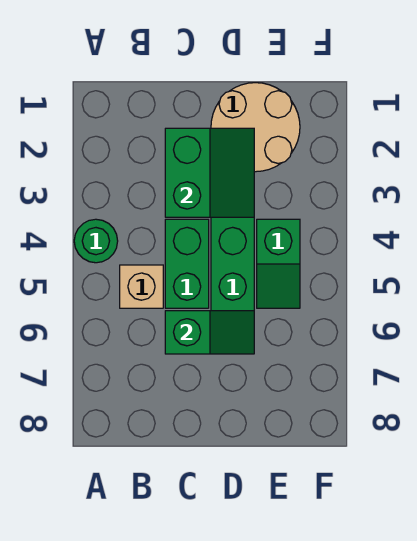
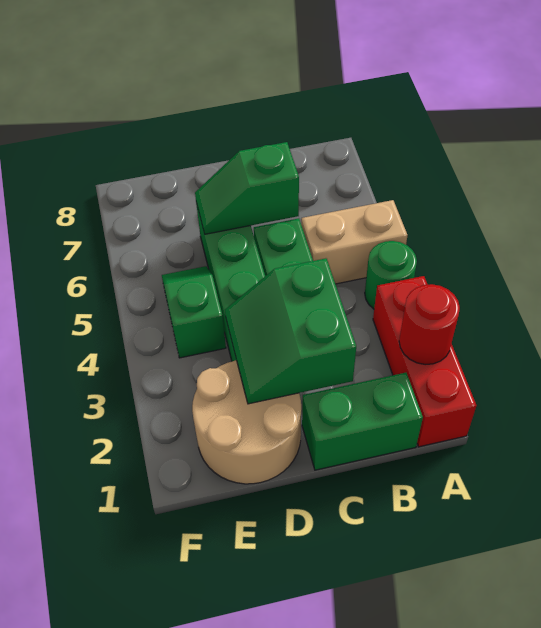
none -> red 1x3 brick [373,276,477,447]
none -> red 1x1 round brick [399,284,460,365]
none -> green 1x2 brick [302,373,423,470]
tan 1x1 brick [120,265,163,308] -> tan 1x2 brick [301,200,408,284]

